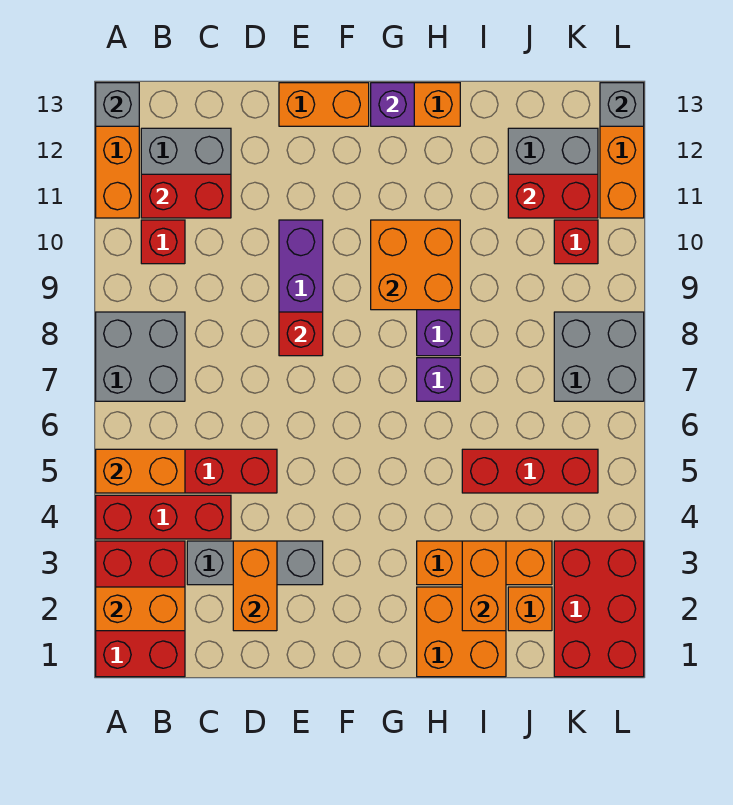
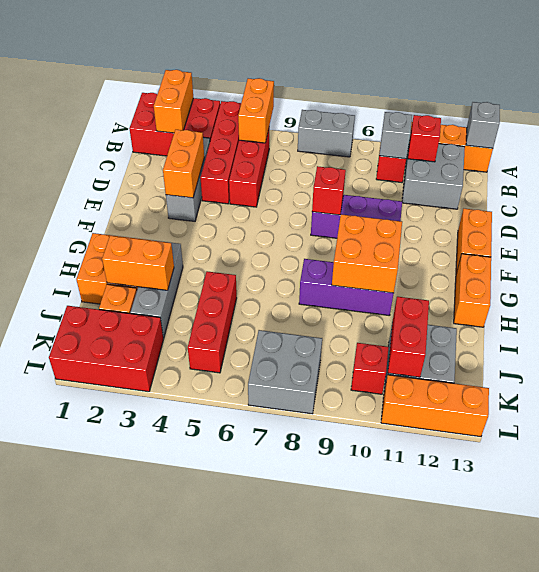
red 1x3 brick [96,495,231,539] -> red 1x4 brick [200,101,241,204]
grey 2x2 brick [96,312,185,401] -> grey 1x2 brick [298,110,355,157]
red 1x2 brick [141,174,231,218] -> red 1x1 brick [408,115,441,162]
orange 1x2 brick [233,541,277,631] -> orange 1x2 brick turned to [163,130,204,198]
purple 1x1 brick [371,83,414,126] -> none
orange 1x3 brick [417,541,552,585] -> grey 1x3 brick [131,240,183,338]
purple 1x1 brick [417,358,460,401] -> none
grey 1x1 brick [600,83,644,126] -> grey 1x1 brick moved to [379,112,412,159]

